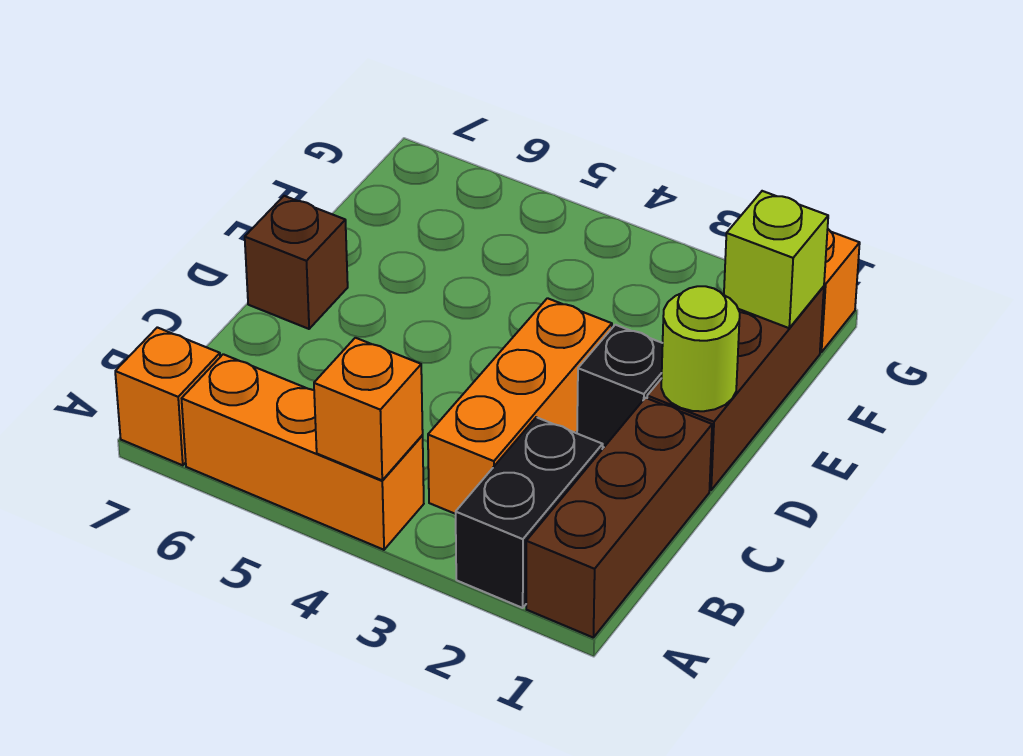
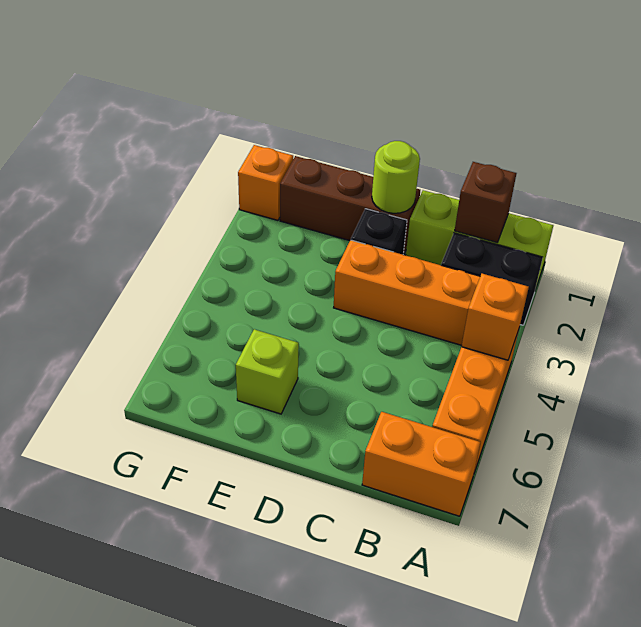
brown 1x3 brick [526,398,712,637] -> lime 1x3 brick [406,190,553,289]
orange 1x1 brick [115,327,220,465] -> orange 1x2 brick [362,412,481,516]
brown 1x1 brick [245,196,348,329] -> brown 1x1 brick moved to [455,162,516,242]
lime 1x1 brick [724,191,828,328] -> lime 1x1 brick moved to [236,329,299,414]

